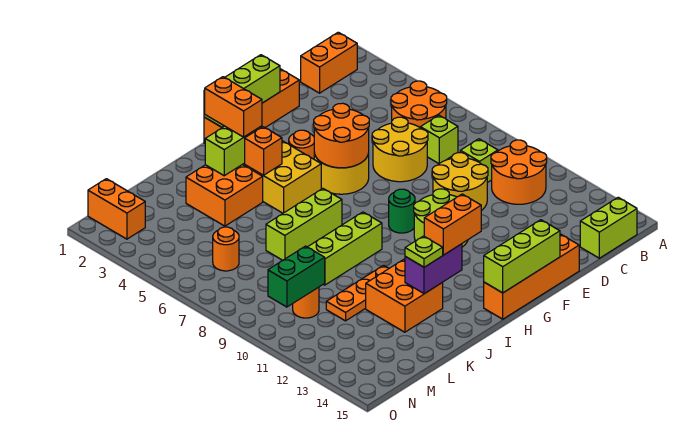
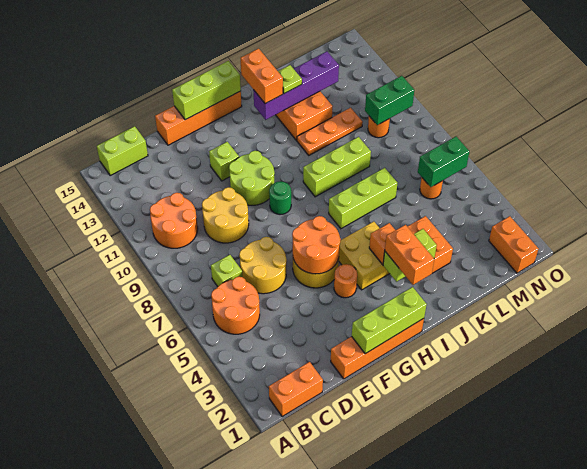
lime 1x1 brick [460,139,498,183] -> lime 1x1 brick moved to [209,142,239,181]
orange 1x2 brick [424,194,481,255] -> orange 1x2 brick turned to [240,49,283,104]
purple 1x2 brick [405,244,462,294] -> purple 1x4 brick [253,51,339,120]
none -> green 1x2 brick [418,137,469,187]

